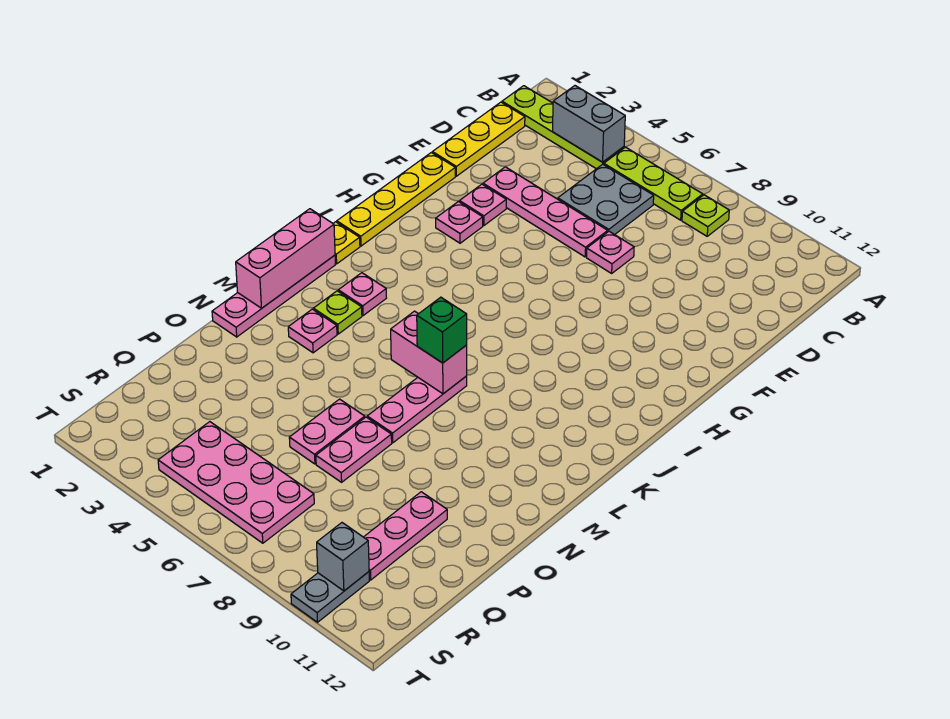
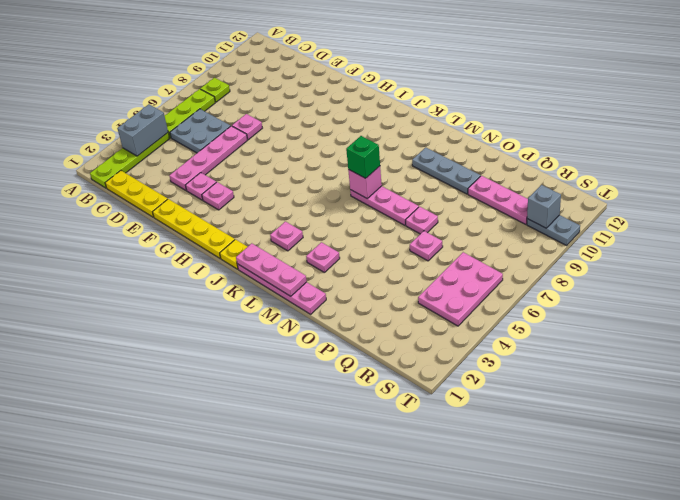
pink 1x3 brick [236,209,335,308] -> pink 1x3 plate [236,243,307,296]
lime 1x1 plate [313,291,362,334] -> none
pink 1x2 brick [391,311,467,394] -> pink 1x1 brick [348,166,382,199]
none -> grey 1x3 plate [412,148,481,194]
pink 1x2 plate [289,399,365,464] -> pink 1x1 plate [410,231,443,261]
pink 1x2 plate [316,417,392,482] -> pink 1x1 plate [406,207,438,234]
pink 2x4 plate [158,422,314,543] -> pink 2x3 plate [418,252,503,326]

